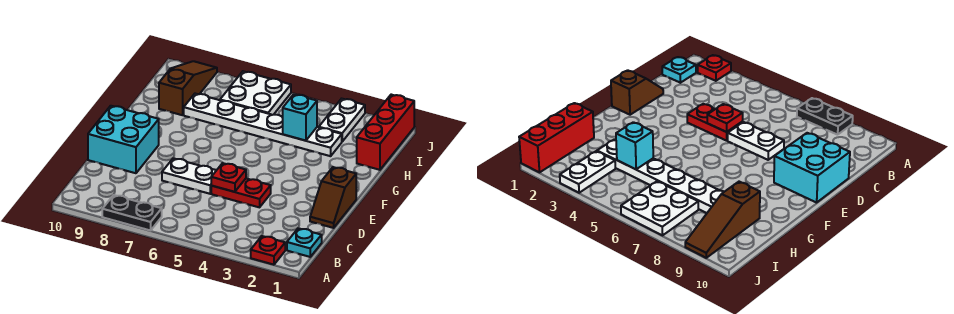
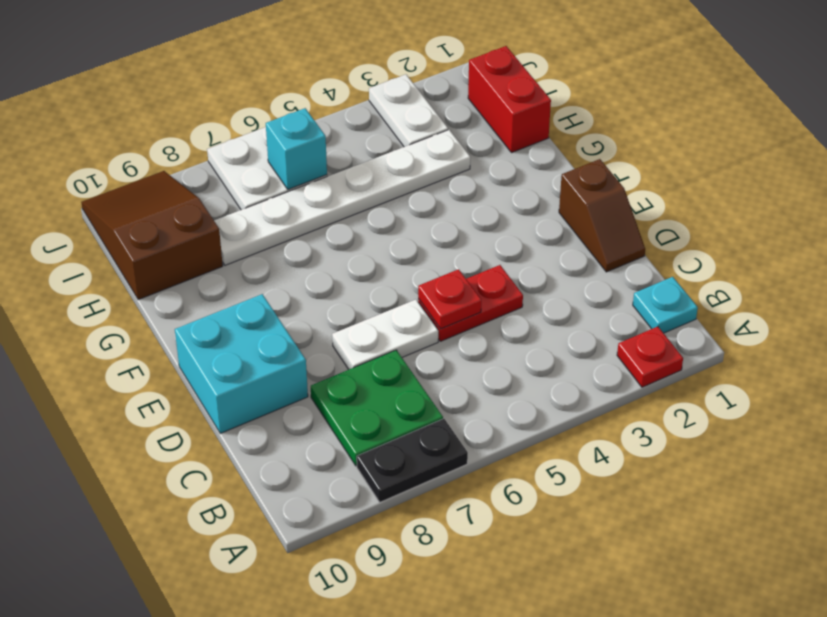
none -> green 2x2 plate [311,350,443,466]
red 1x3 brick [357,95,414,170] -> red 1x2 brick [468,46,551,153]
cyan 1x1 brick [283,94,317,141] -> cyan 1x1 brick moved to [266,108,327,190]
brown 1x3 slope [159,61,217,115] -> brown 2x3 slope [81,171,223,300]

